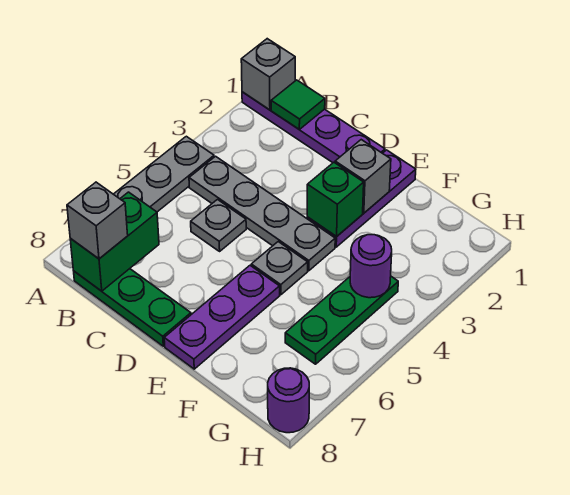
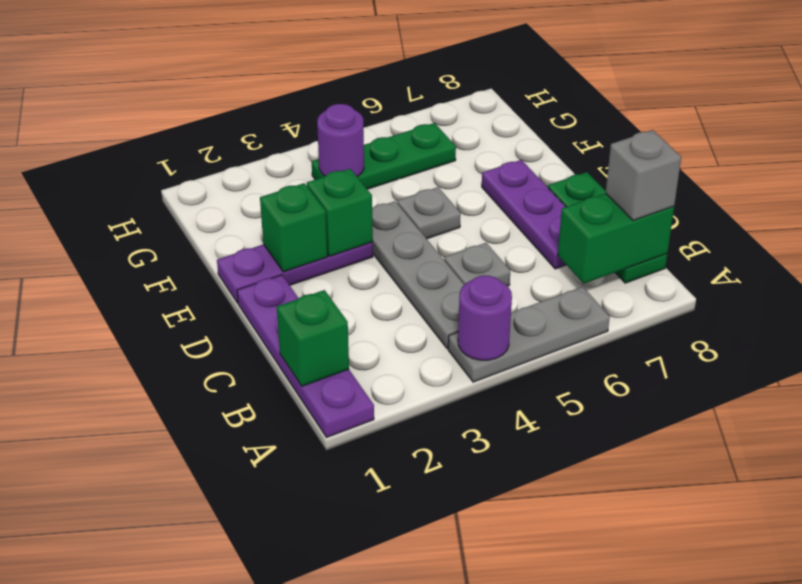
grey 1x1 brick [241,39,295,110] -> none
green 1x1 tile [271,80,325,129] -> green 1x1 brick [277,290,349,386]
grey 1x1 brick [335,140,391,213] -> green 1x1 brick [260,183,327,272]
purple 1x3 plate [164,266,280,369] -> purple 1x3 plate turned to [482,160,566,269]
purple 1x1 round brick [268,368,309,433] -> purple 1x1 round brick moved to [458,275,512,360]

